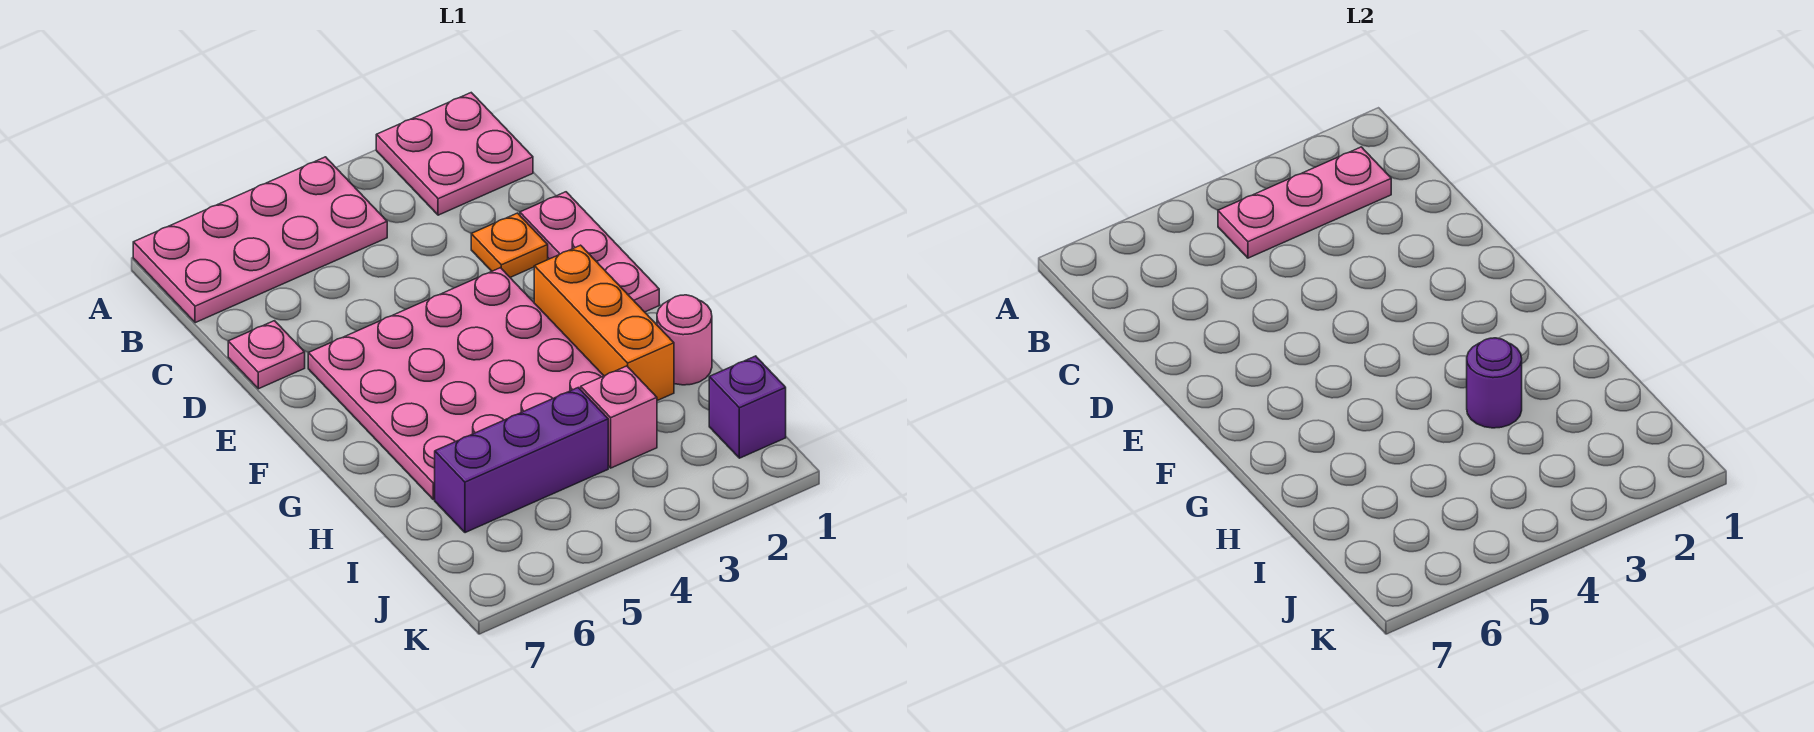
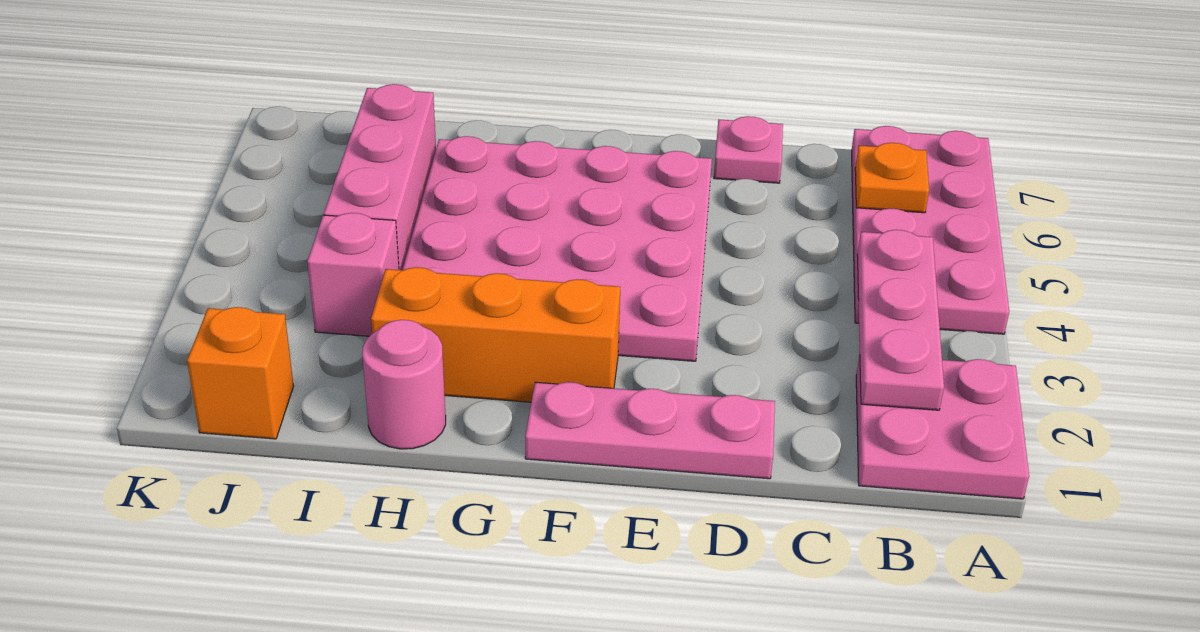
orange 1x1 plate [471,213,548,277] -> orange 1x1 plate moved to [855,143,929,213]
purple 1x1 round brick [1467,338,1522,428] -> none
purple 1x3 brick [435,388,608,533] -> pink 1x3 brick [324,84,436,270]
purple 1x1 brick [709,356,786,458] -> orange 1x1 brick [187,307,294,439]

